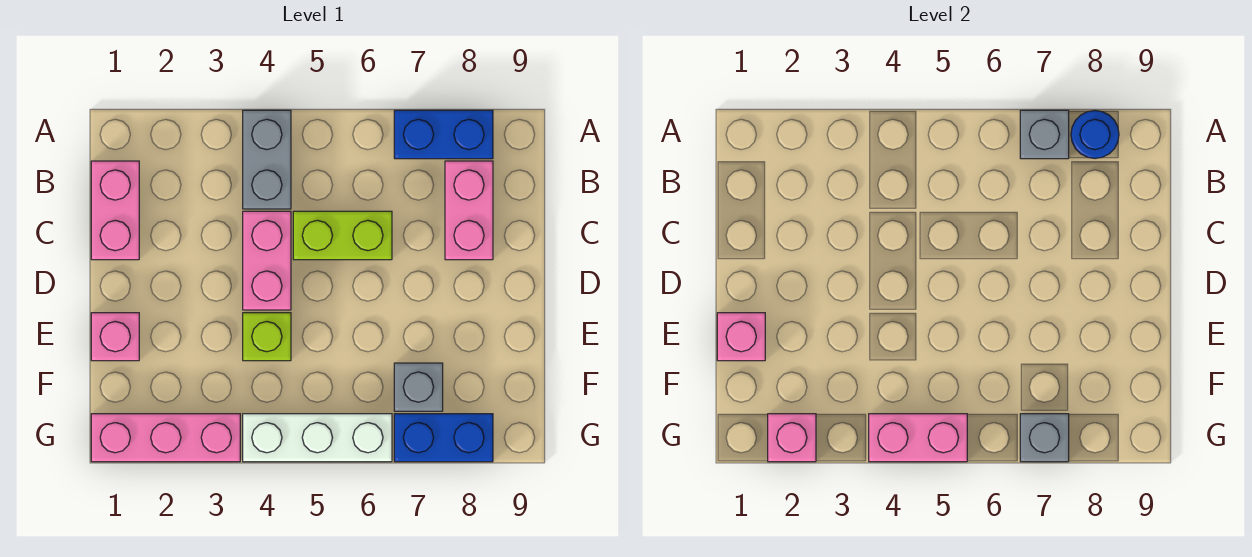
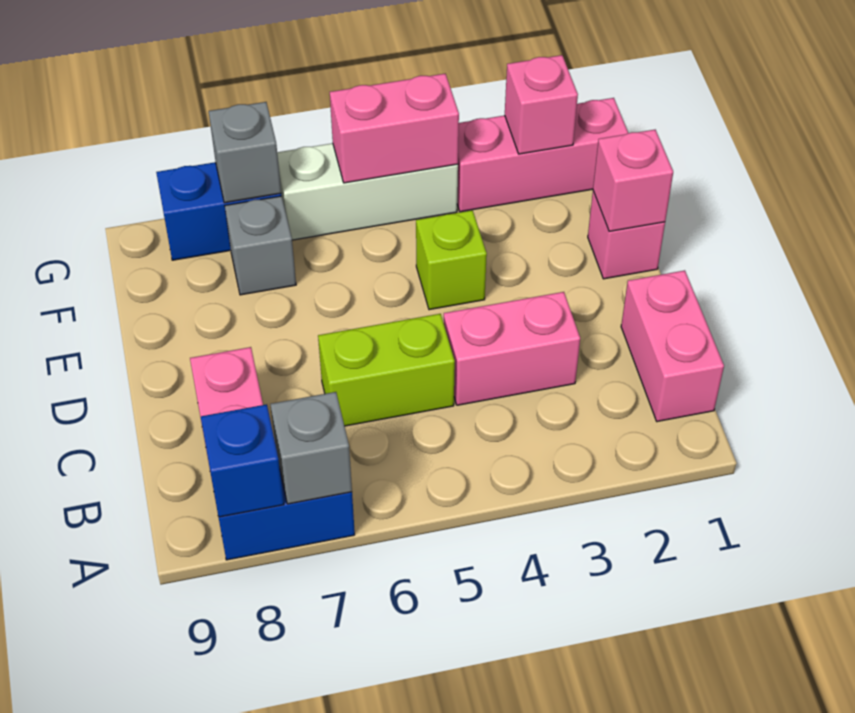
grey 1x2 brick [243,110,291,209] -> none
blue 1x1 round brick [1071,111,1119,158] -> blue 1x1 brick [200,404,284,517]
pink 1x2 brick [243,211,291,310] -> pink 1x2 brick turned to [444,292,580,405]

